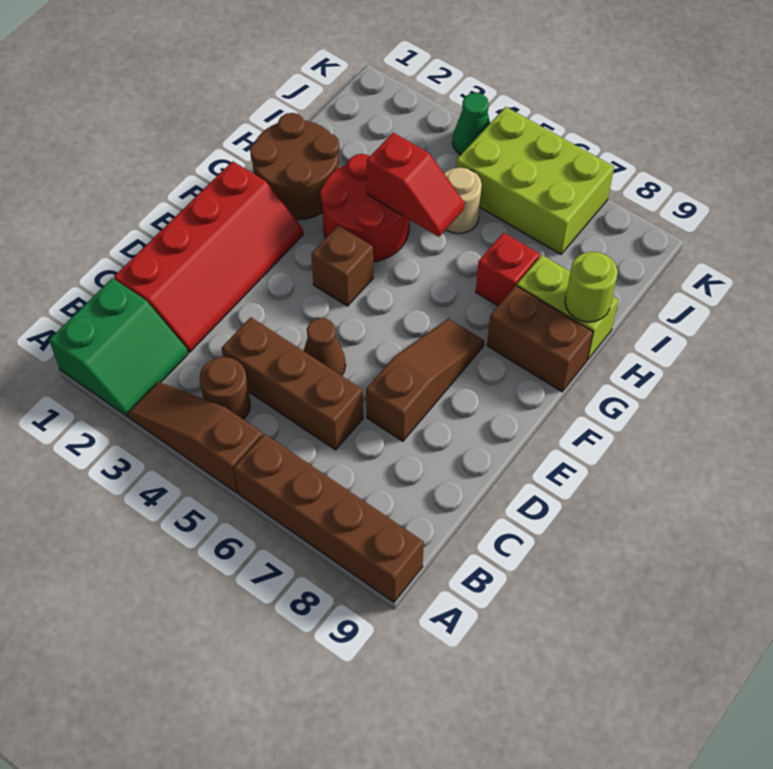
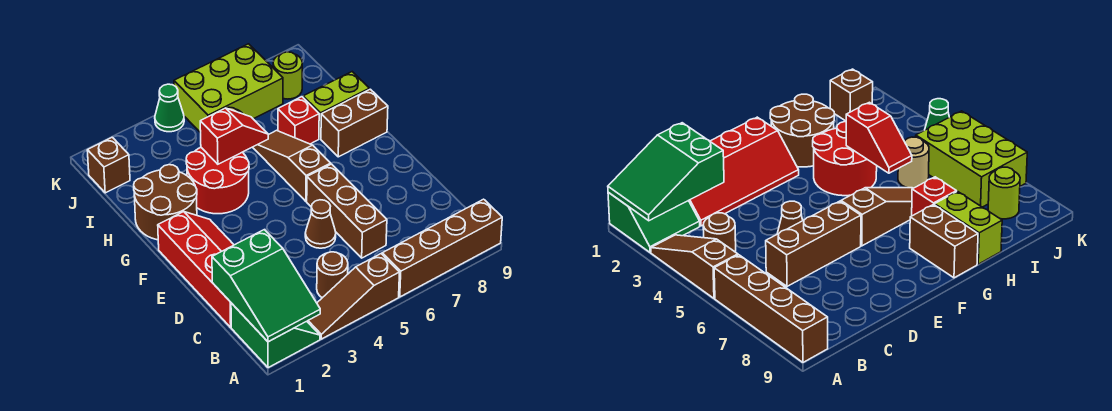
none -> green 2x3 slope [212,230,320,342]
brown 1x3 brick [222,317,363,450] -> brown 1x3 brick turned to [307,164,387,258]
brown 1x3 slope [366,319,484,441] -> brown 1x3 slope moved to [253,130,331,201]
brown 1x1 brick [311,225,373,306] -> brown 1x1 brick moved to [87,137,130,193]
lime 1x1 round brick [565,252,618,322] -> lime 1x1 round brick moved to [273,52,302,99]

